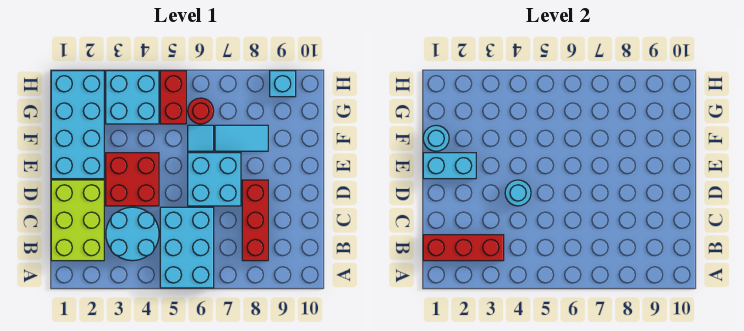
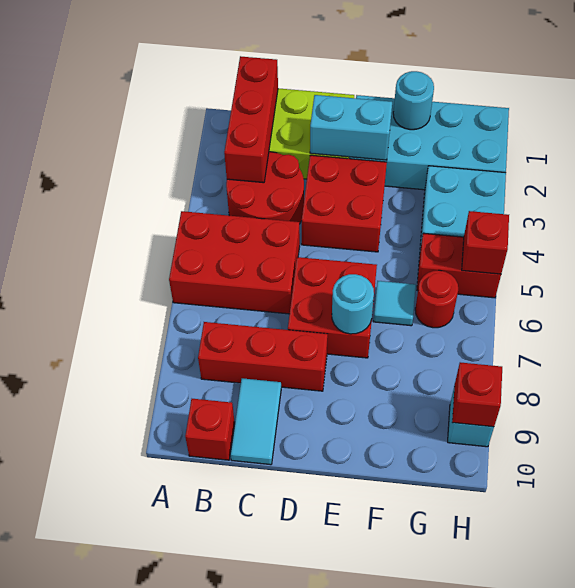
cyan 2x3 brick [160,207,214,288] -> red 2x3 brick [169,211,300,314]
cyan 2x2 round brick [106,207,159,261] -> red 2x2 round brick [226,152,304,224]
none -> red 1x1 brick [185,399,235,460]
cyan 1x1 round brick [505,180,531,206] -> cyan 1x1 round brick moved to [332,274,374,334]
cyan 2x2 brick [188,153,241,206] -> red 2x2 brick [288,257,377,358]
cyan 1x2 brick [423,153,476,179] -> cyan 1x2 brick turned to [310,95,392,160]
cyan 1x2 tile [215,125,268,151] -> cyan 1x2 tile moved to [231,378,281,465]
none -> red 1x1 brick [462,211,509,274]
none -> red 1x1 brick [452,362,502,427]

